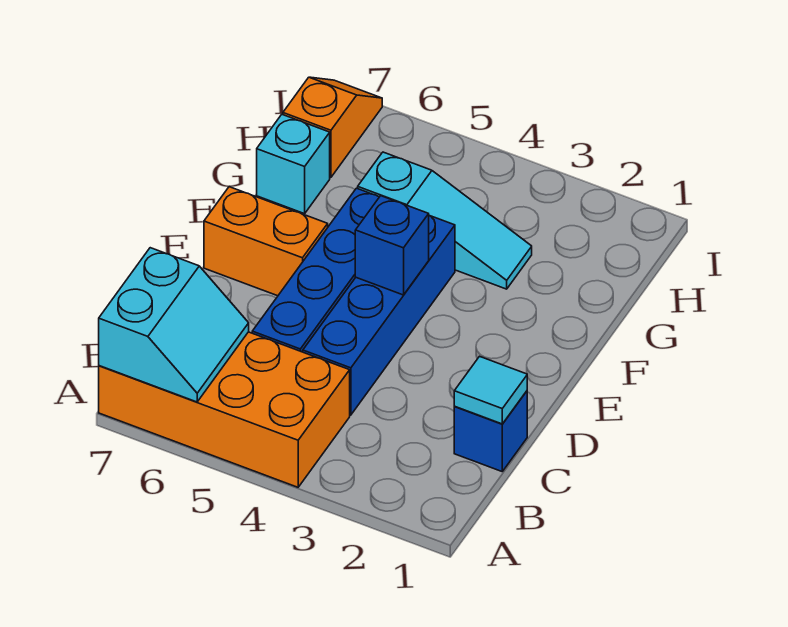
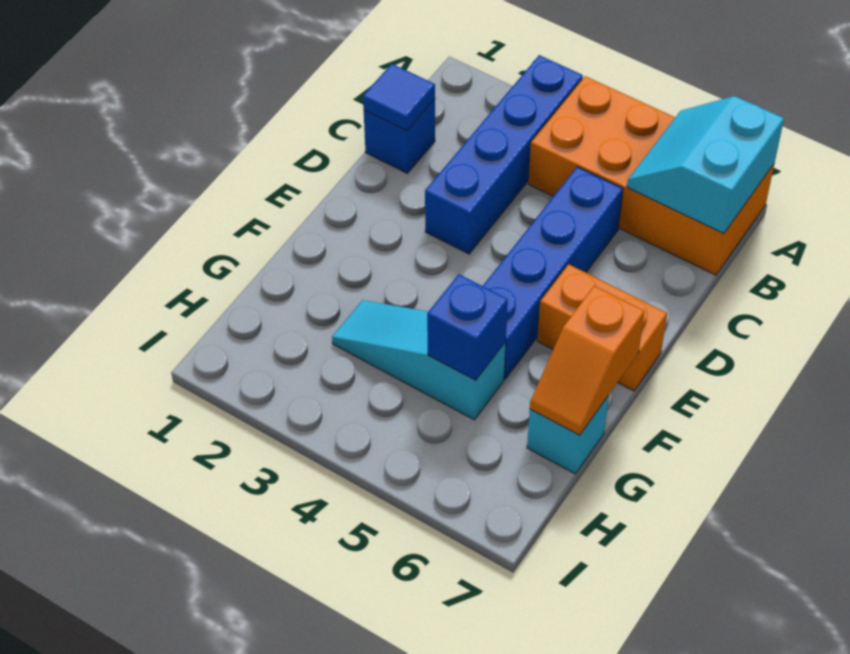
cyan 1x1 tile [454,356,527,424] -> blue 1x1 tile [363,64,435,131]
blue 1x4 brick [303,216,455,415] -> blue 1x4 brick moved to [425,55,583,254]
blue 1x1 brick [355,196,429,295] -> blue 1x1 brick moved to [427,274,508,380]
orange 1x2 slope [283,77,382,177] -> orange 1x2 slope moved to [530,286,645,435]

